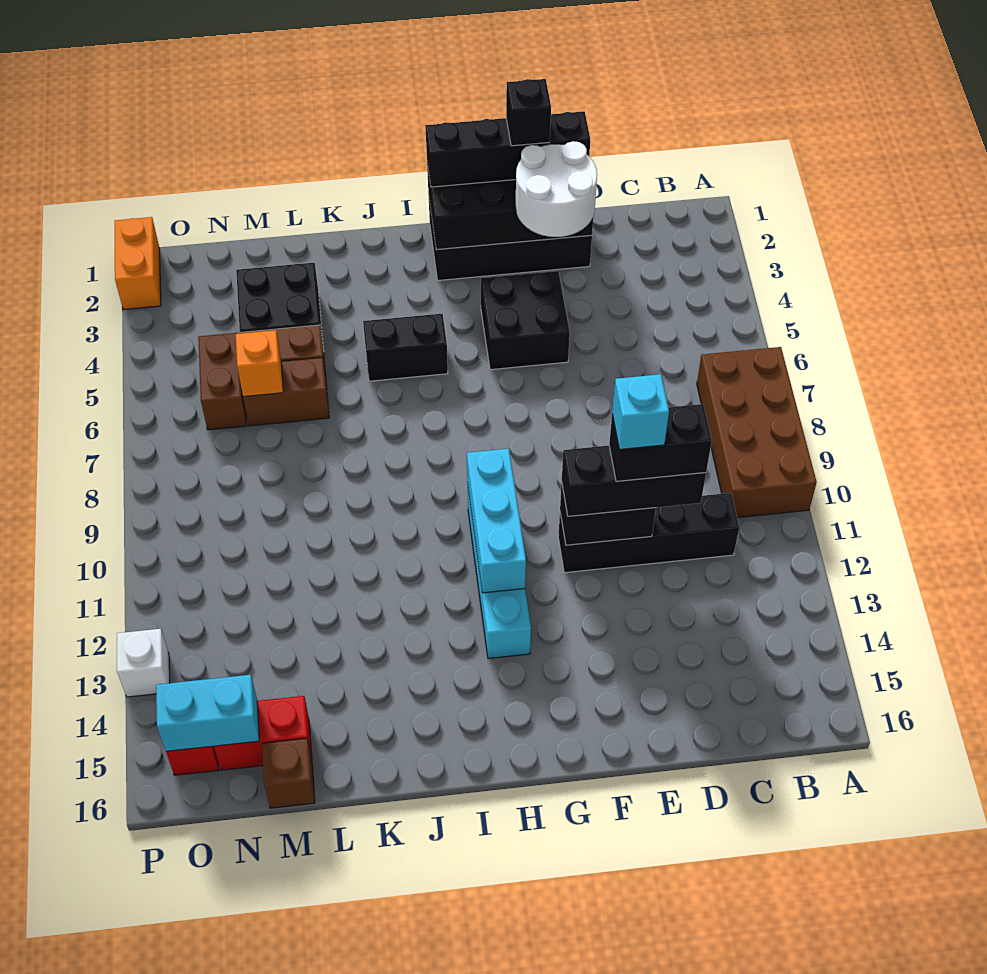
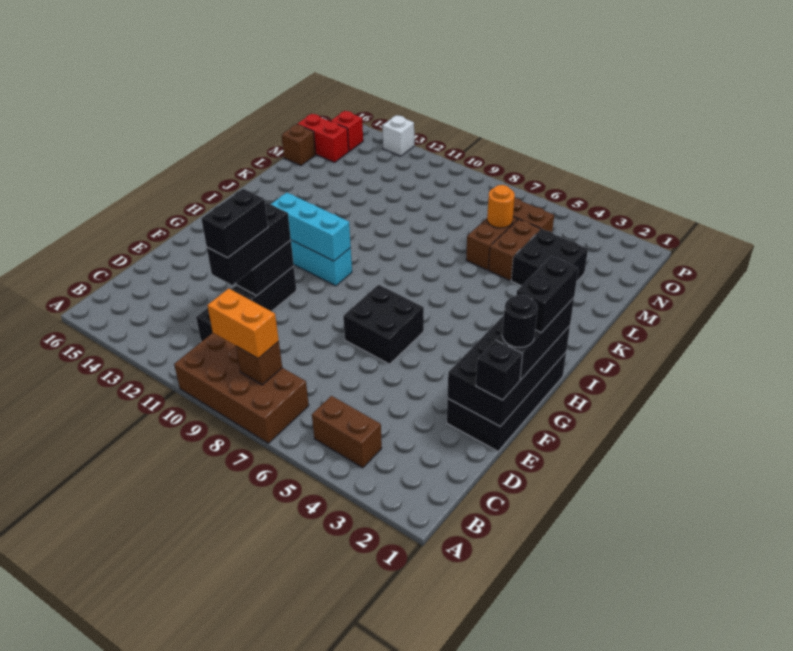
none -> brown 1x2 brick [312,396,382,468]
none -> brown 1x1 brick [236,341,282,385]
white 2x2 round brick [516,141,597,237] -> none
cyan 1x1 brick [612,374,669,449] -> none
black 1x1 brick [506,79,551,146] -> black 1x1 round brick [502,295,538,348]
black 2x2 brick [481,271,570,370] -> black 2x2 brick moved to [343,285,424,364]
black 1x2 brick [363,314,448,381] -> black 1x2 brick moved to [517,256,578,333]
orange 1x1 brick [236,330,283,397] -> orange 1x1 round brick [487,185,515,228]
red 1x2 brick [214,696,312,770] -> red 1x2 brick turned to [297,114,349,162]
cyan 1x2 brick [156,675,259,751] -> none
orange 1x2 brick [115,217,161,310] -> orange 1x2 brick moved to [207,289,279,358]

